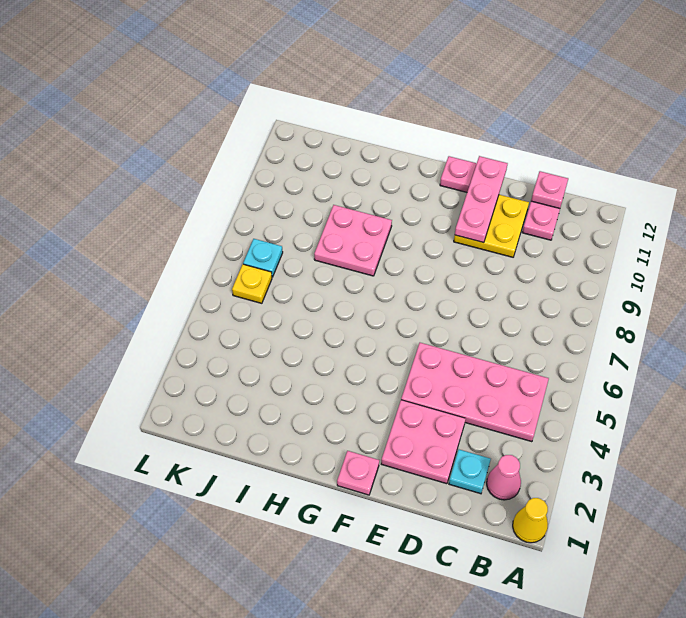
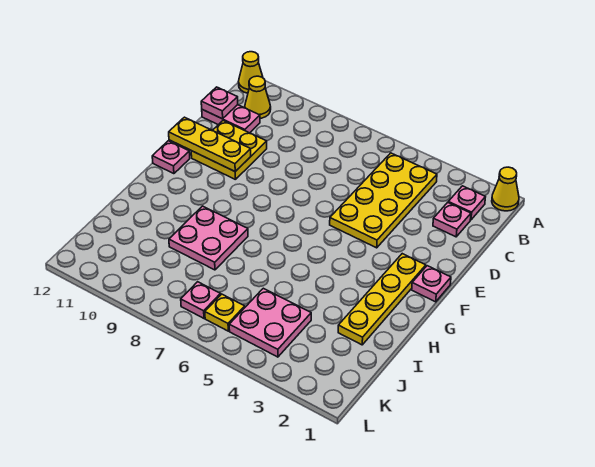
none -> yellow 1x1 cone [239,52,263,93]
pink 1x1 cone [487,455,521,500] -> pink 1x1 plate [448,186,485,220]
pink 2x4 plate [401,343,549,442] -> yellow 2x4 plate [330,153,437,248]
none -> yellow 1x1 cone [245,76,271,118]
cyan 1x1 plate [449,450,491,494] -> pink 1x1 plate [433,203,471,237]
pink 2x2 plate [381,400,465,484] -> pink 2x2 plate moved to [229,288,311,357]
pink 1x3 plate [455,156,508,243] -> yellow 1x3 plate [169,117,251,171]
none -> yellow 1x4 plate [338,254,426,345]
cyan 1x1 plate [243,239,283,277] -> pink 1x1 plate [181,282,221,318]

